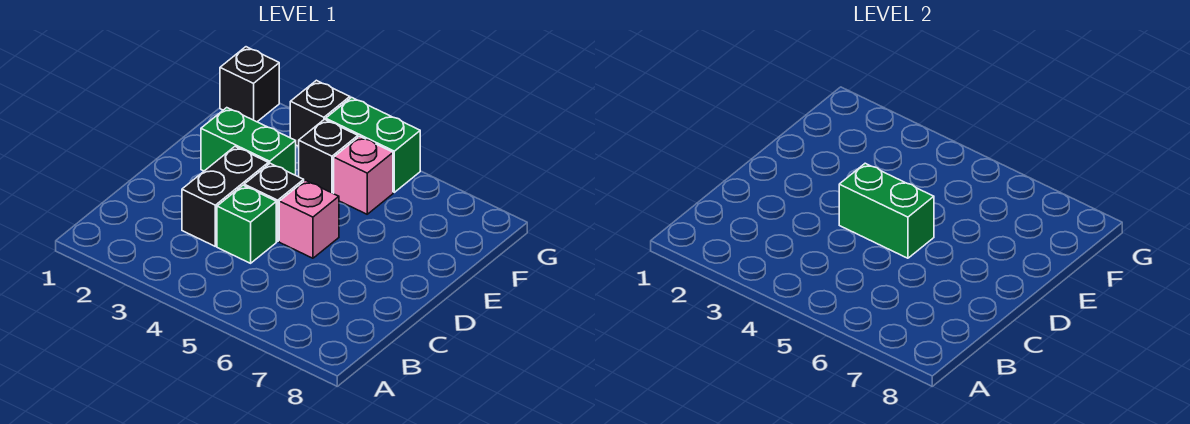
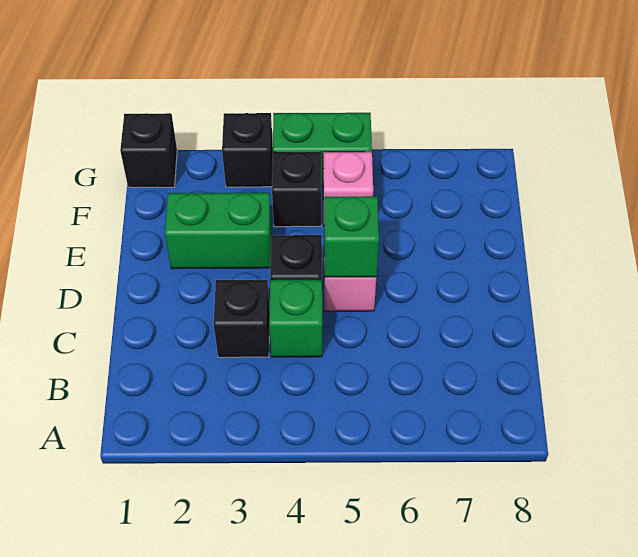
black 1x2 brick [182,147,268,246] -> black 1x1 brick [214,280,270,357]
green 1x2 brick [839,163,934,258] -> green 1x1 brick [324,196,379,277]

